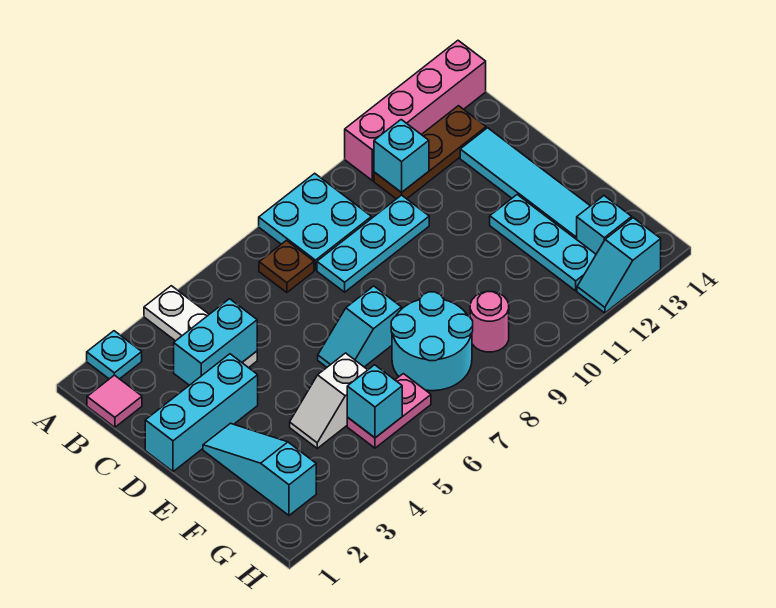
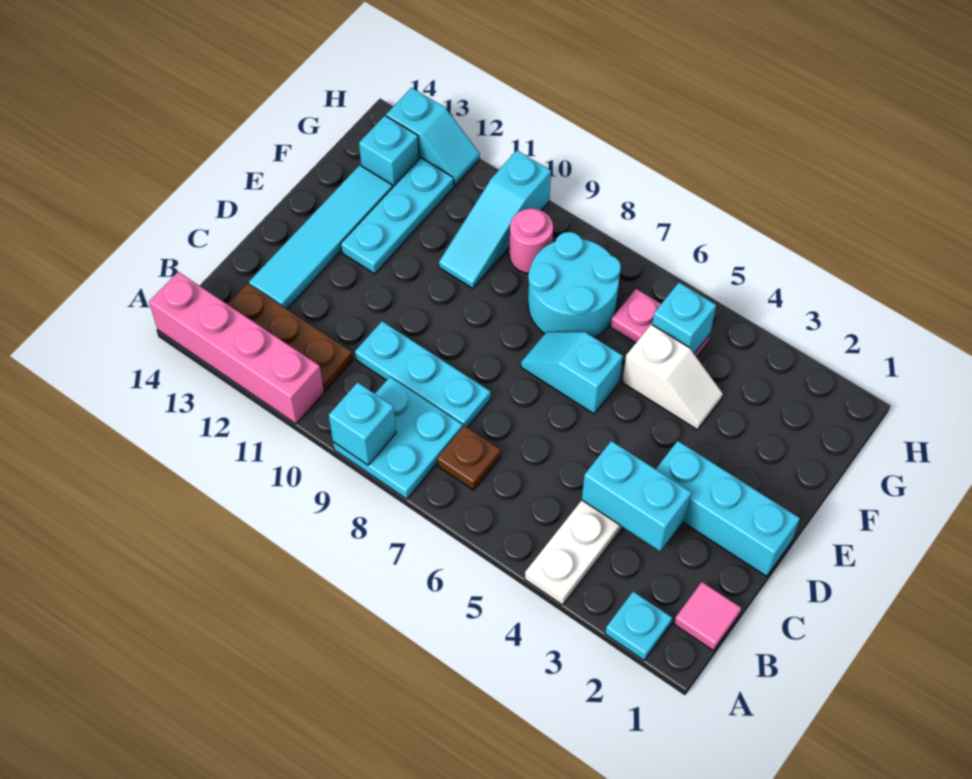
cyan 1x1 brick [374,120,429,193] -> cyan 1x1 brick moved to [329,382,396,465]
cyan 1x3 slope [203,423,316,515] -> cyan 1x3 slope moved to [439,151,551,288]
cyan 1x2 slope [318,286,401,367] -> cyan 1x2 slope turned to [521,332,623,414]

